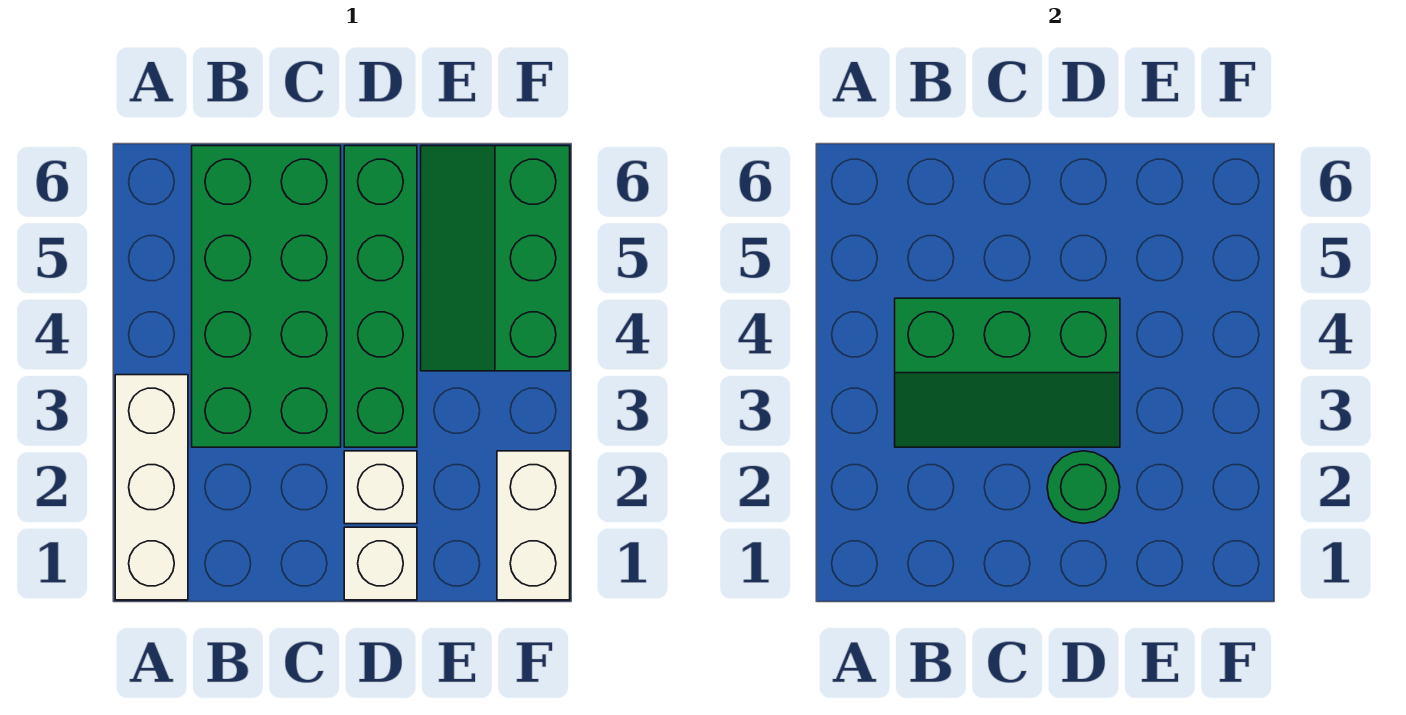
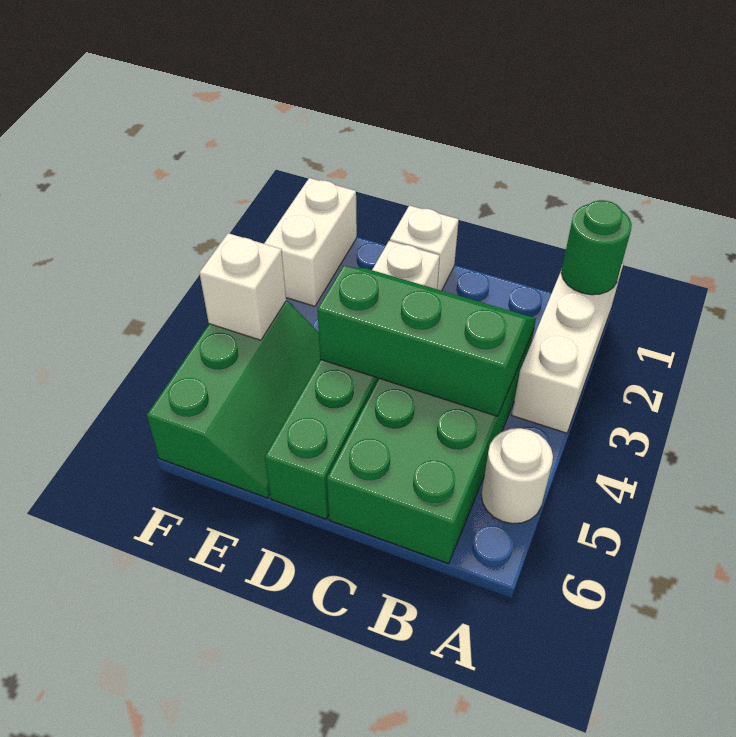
none -> white 1x1 round brick [481,428,553,524]
green 1x1 round brick [1047,451,1120,523] -> green 1x1 round brick moved to [561,200,632,295]
none -> white 1x1 brick [199,233,286,340]

